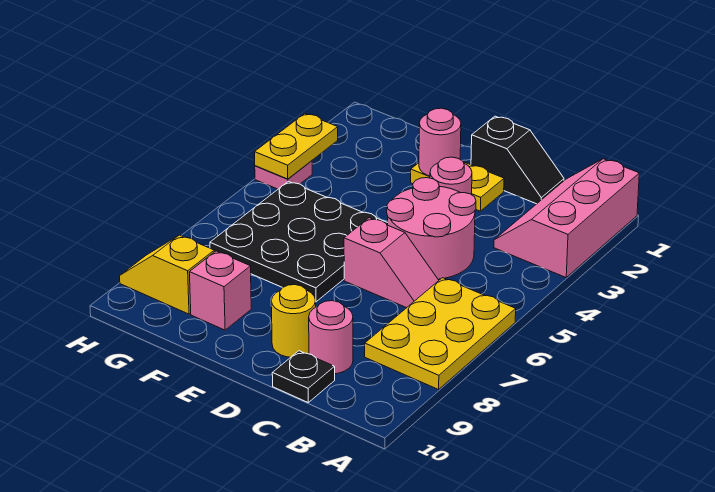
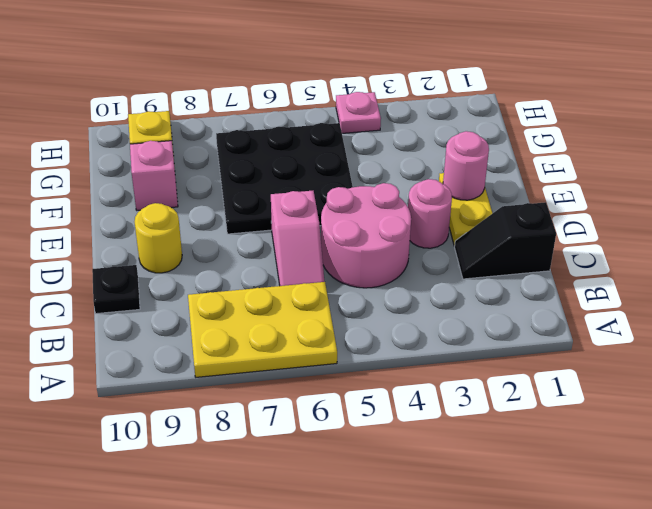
pink 2x3 slope [494,159,639,277] -> none
black 1x2 slope [471,116,564,204] -> black 1x2 slope turned to [455,202,556,279]
pink 1x1 round brick [309,301,353,374] -> none
yellow 1x2 plate [255,114,338,179] -> none

